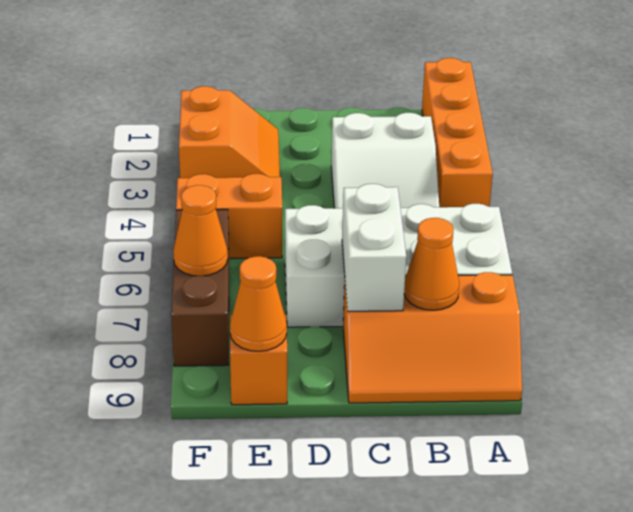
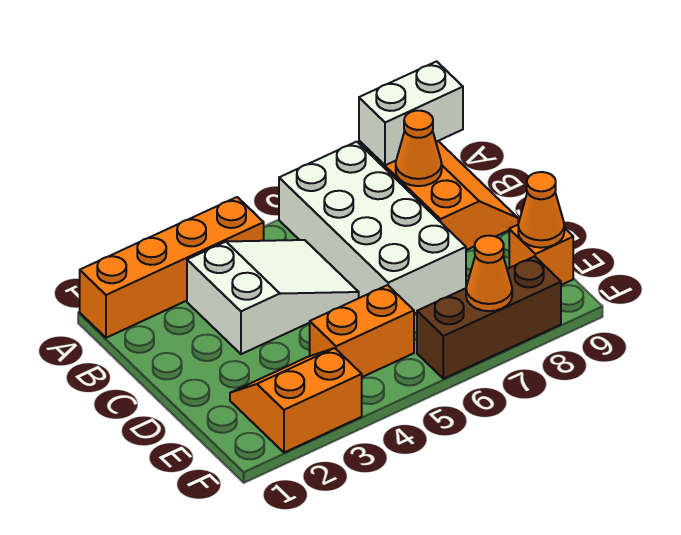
white 1x2 brick [342,184,406,311] -> white 1x2 brick moved to [359,61,463,165]
orange 1x2 brick [176,174,282,258] -> orange 1x2 brick turned to [310,285,414,377]

